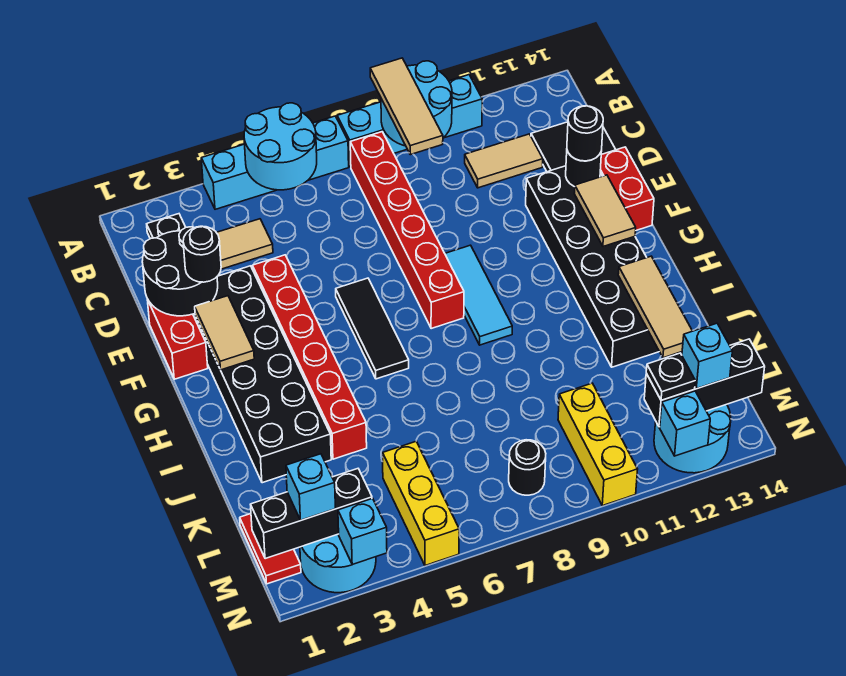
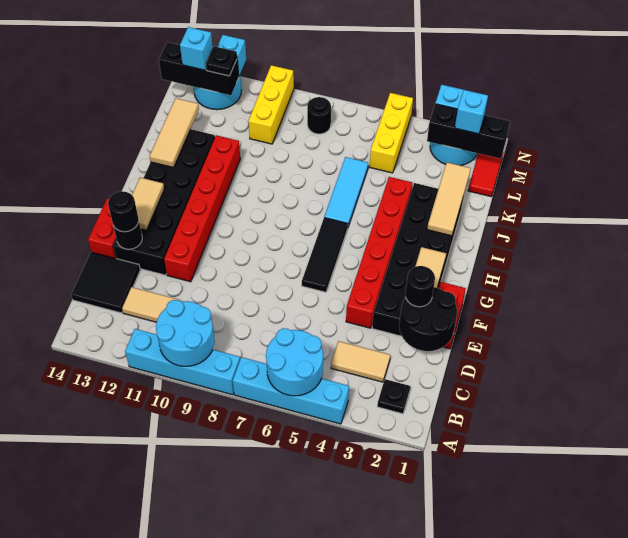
tan 1x3 tile [370,58,443,155] -> tan 1x3 tile moved to [427,163,471,236]
red 1x6 brick [350,132,464,329] -> red 1x6 brick moved to [164,135,240,282]
cyan 1x3 tile [445,245,512,345] -> cyan 1x3 tile moved to [324,157,368,226]

